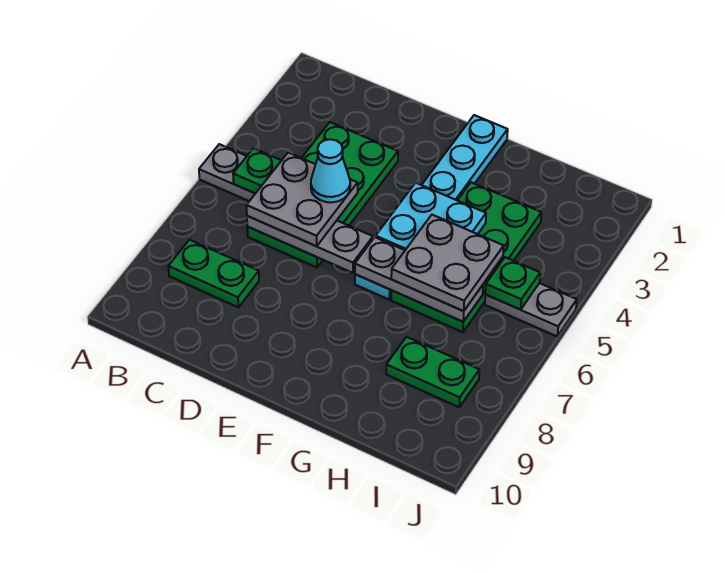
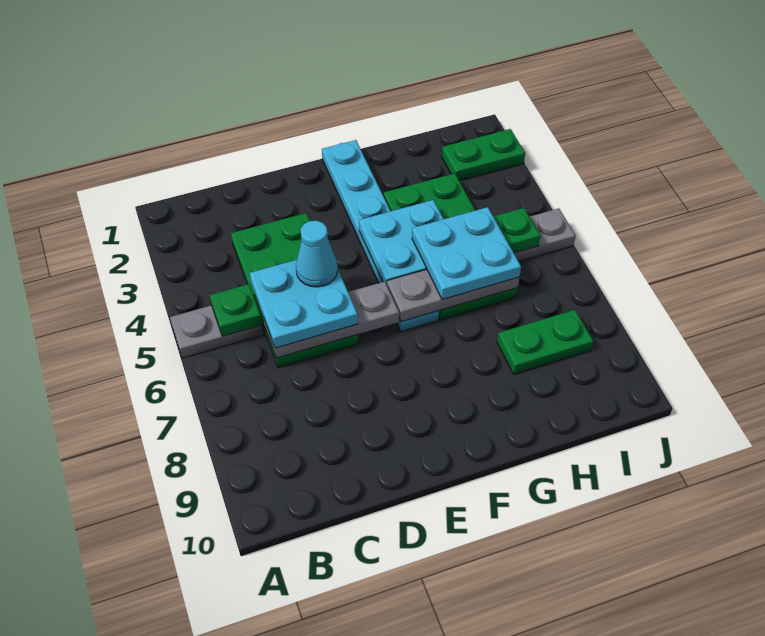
green 1x2 plate [168,240,259,308] -> green 1x2 plate moved to [442,129,525,181]
grey 2x2 plate [246,153,358,246] -> cyan 2x2 plate [250,260,358,348]
grey 2x2 plate [391,215,504,311] -> cyan 2x2 plate [412,207,521,299]

